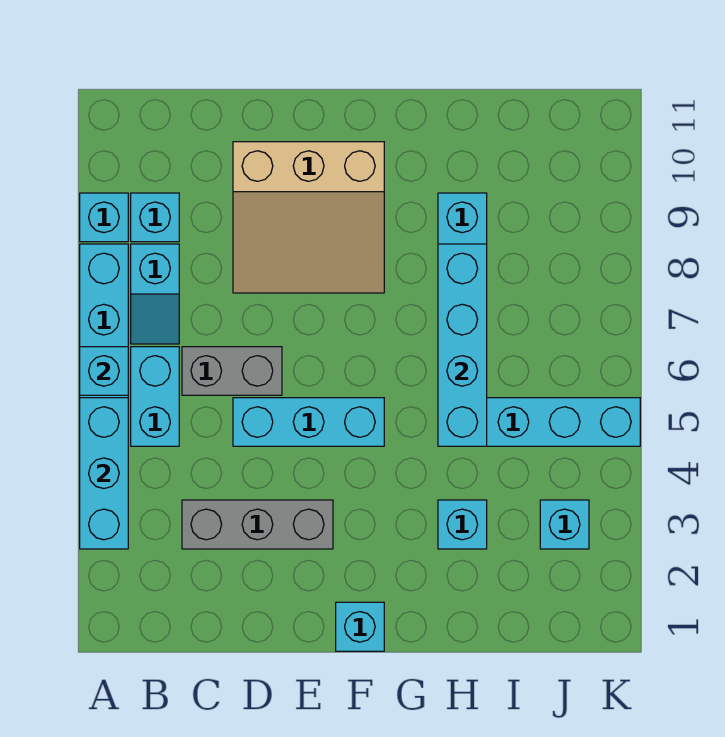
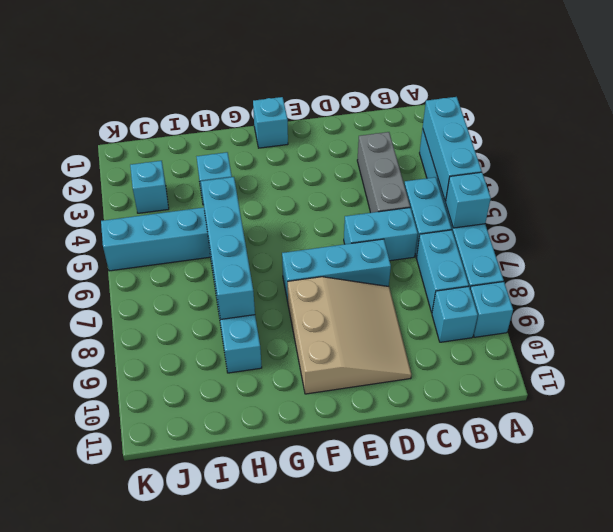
cyan 1x2 slope [131,244,179,344] -> cyan 1x2 brick [416,230,469,313]
grey 1x3 brick [182,500,333,549] -> grey 1x3 brick turned to [357,132,410,213]
grey 1x2 brick [182,347,282,395] -> cyan 1x2 brick [344,208,418,261]
cyan 1x3 brick [233,398,384,446] -> cyan 1x3 brick moved to [282,239,391,301]
tan 3x3 slope [233,142,384,293] -> tan 3x3 slope turned to [288,277,411,394]

